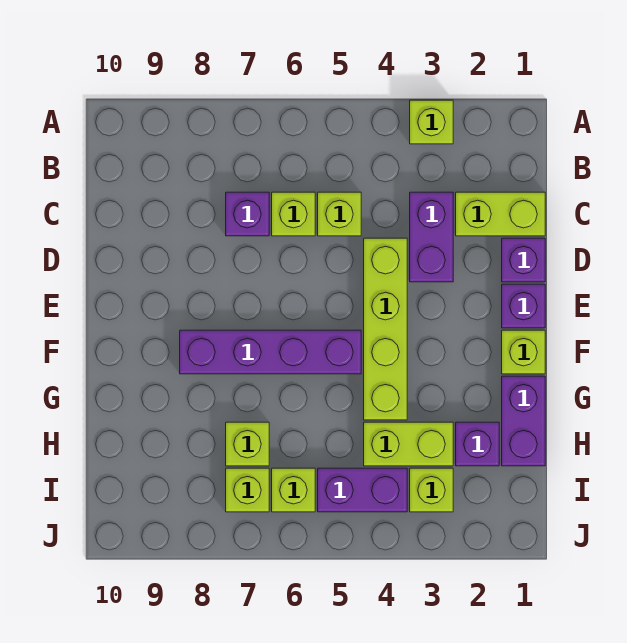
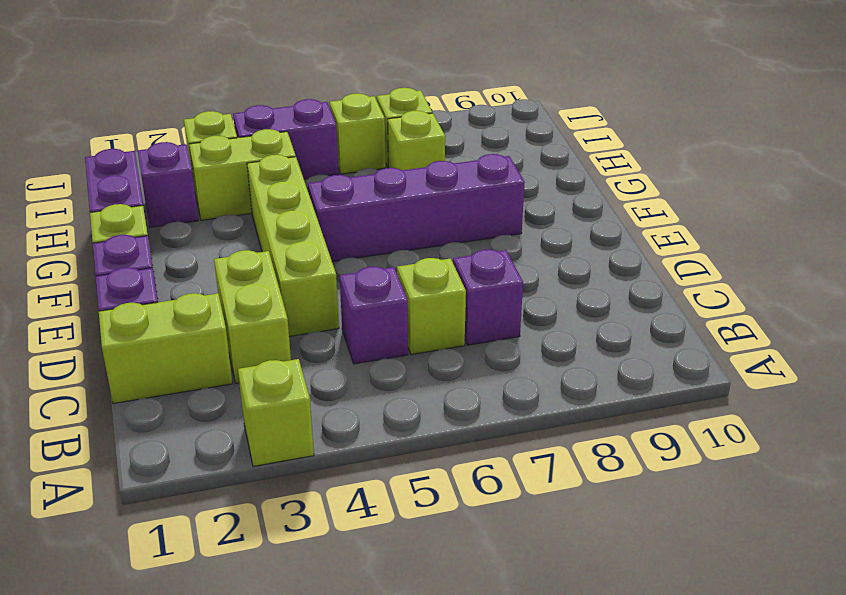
purple 1x2 brick [410,192,453,282] -> lime 1x2 brick [214,250,291,383]
lime 1x1 brick [318,192,361,236] -> purple 1x1 brick [340,267,408,364]

